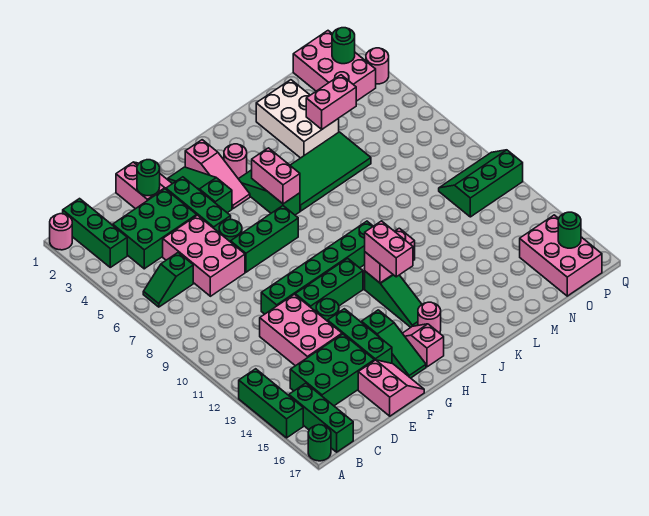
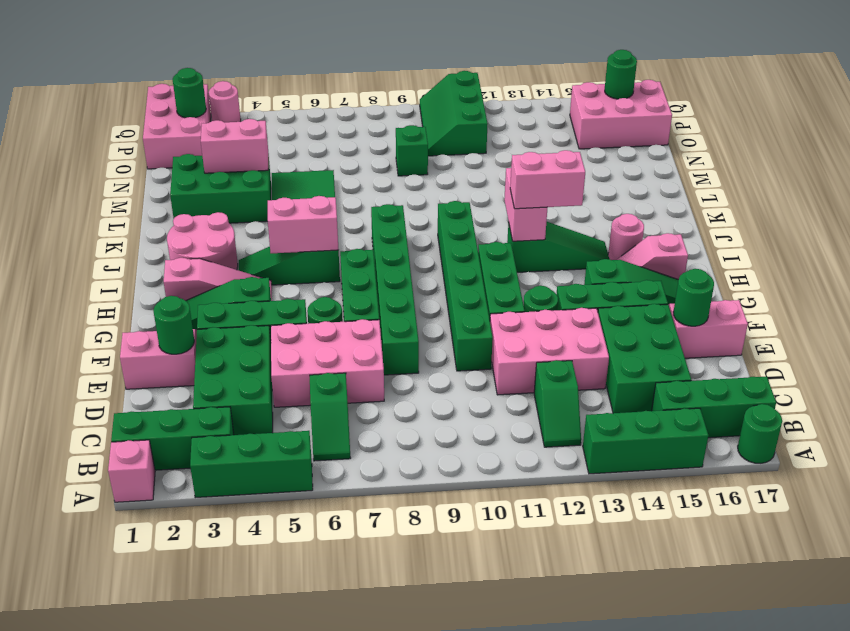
pink 1x1 round brick [50,214,72,250] -> pink 1x1 brick [108,440,155,502]
none -> green 1x3 brick [190,431,313,498]
none -> green 1x2 slope [534,360,581,447]
none -> green 1x6 brick [371,204,419,375]
none -> green 1x1 round brick [673,269,714,326]
pink 1x1 round brick [224,144,247,179] -> pink 2x2 round brick [167,212,238,270]
white 2x3 brick [256,80,339,158] -> green 2x3 brick [170,154,271,223]
pink 1x2 brick [306,75,356,129] -> pink 1x2 brick turned to [201,119,268,173]
none -> green 1x1 brick [396,125,428,176]
pink 2x3 brick [293,31,376,101] -> pink 2x3 brick turned to [143,84,211,169]

